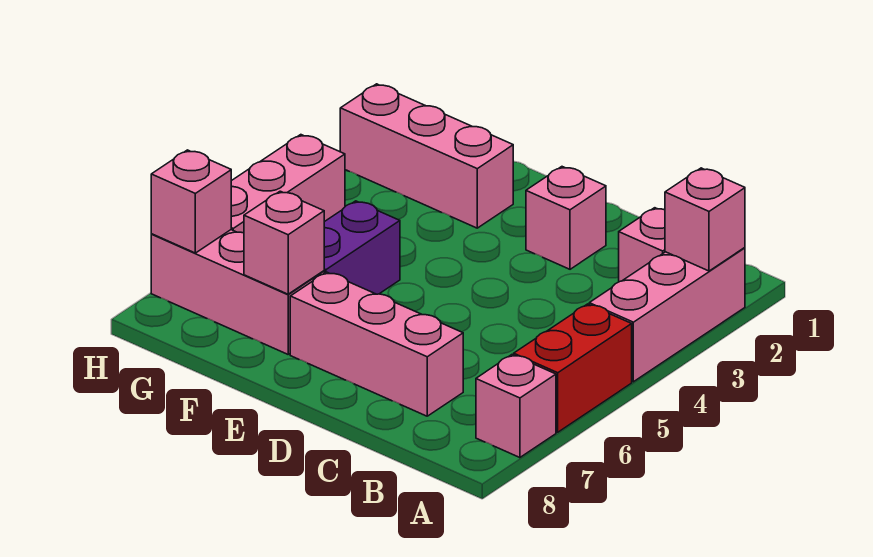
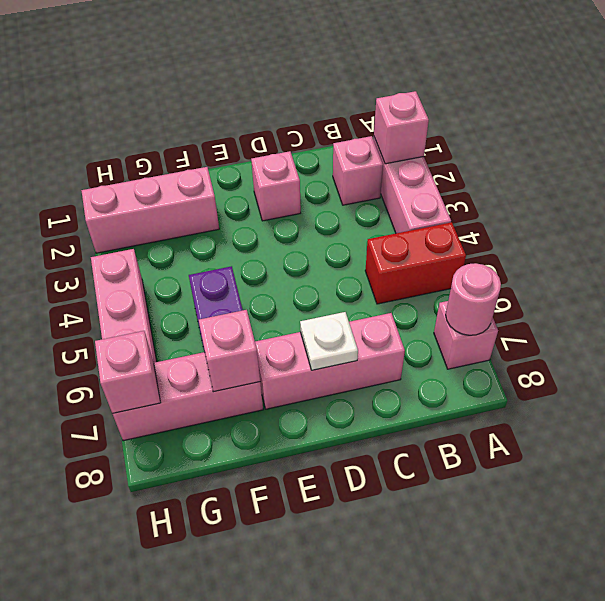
red 1x2 brick [514,304,632,432] -> red 1x2 brick turned to [365,222,466,304]
none -> pink 1x1 round brick [446,263,501,335]
none -> white 1x1 plate [300,312,358,370]

